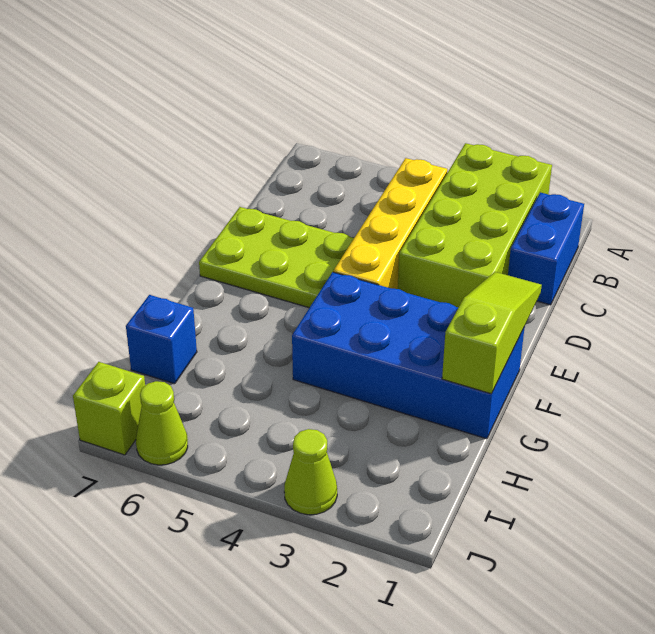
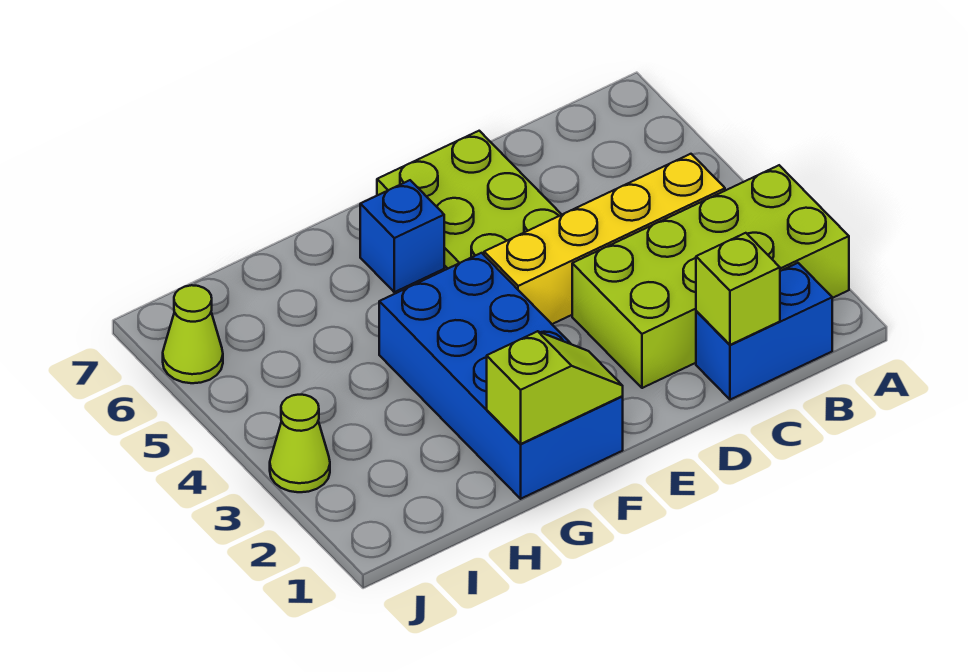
lime 1x3 slope [442,272,542,394] -> lime 1x2 slope [487,331,623,444]
blue 1x1 brick [126,295,197,384] -> blue 1x1 brick moved to [360,180,444,292]
lime 1x1 brick [73,362,145,455] -> lime 1x1 brick moved to [696,233,780,345]

